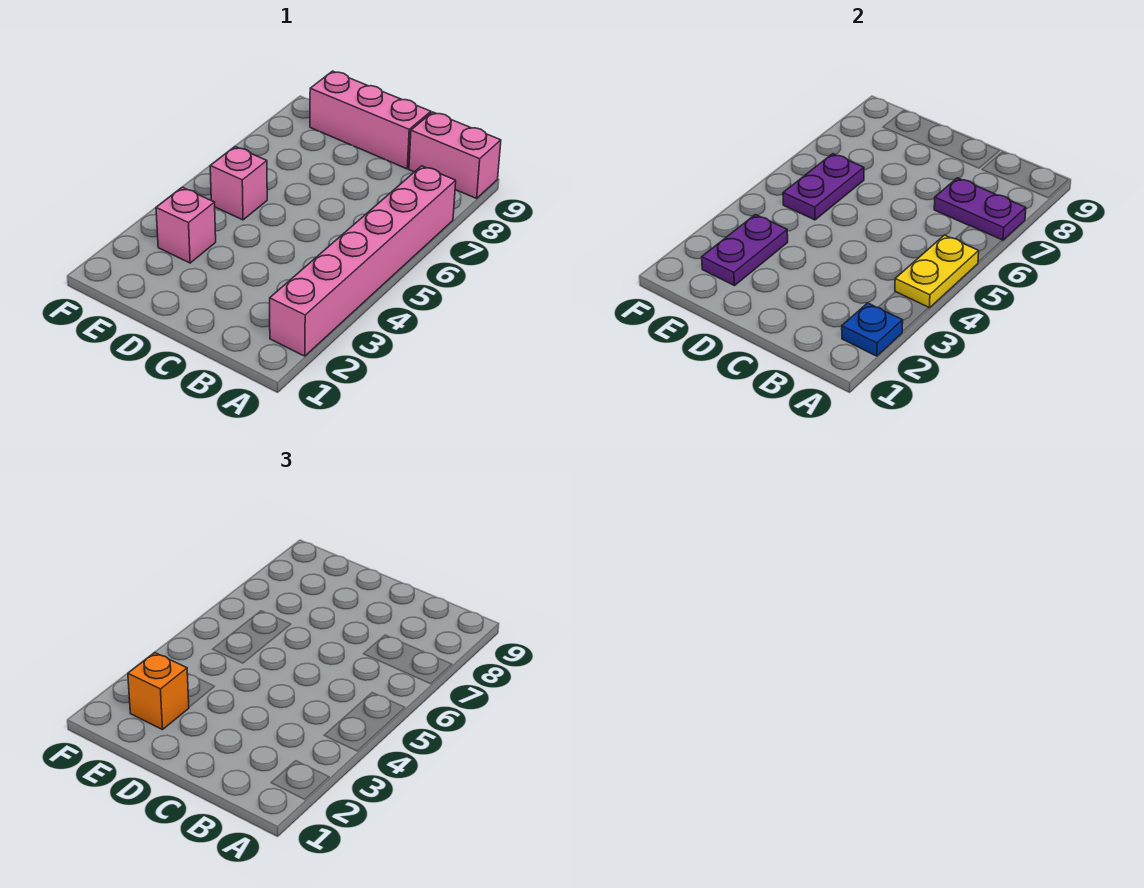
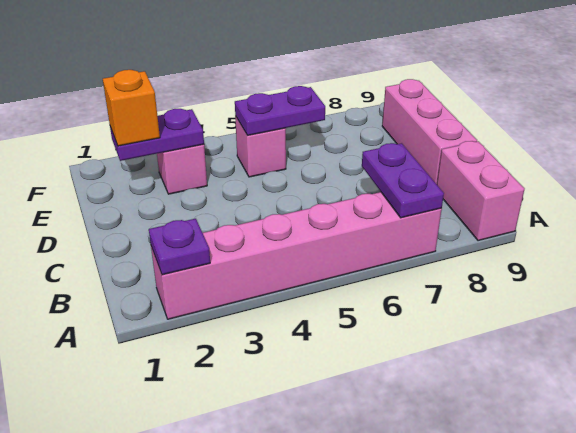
blue 1x1 plate [842,303,903,356] -> purple 1x1 plate [149,219,210,275]
yellow 1x2 plate [895,235,979,308] -> none

